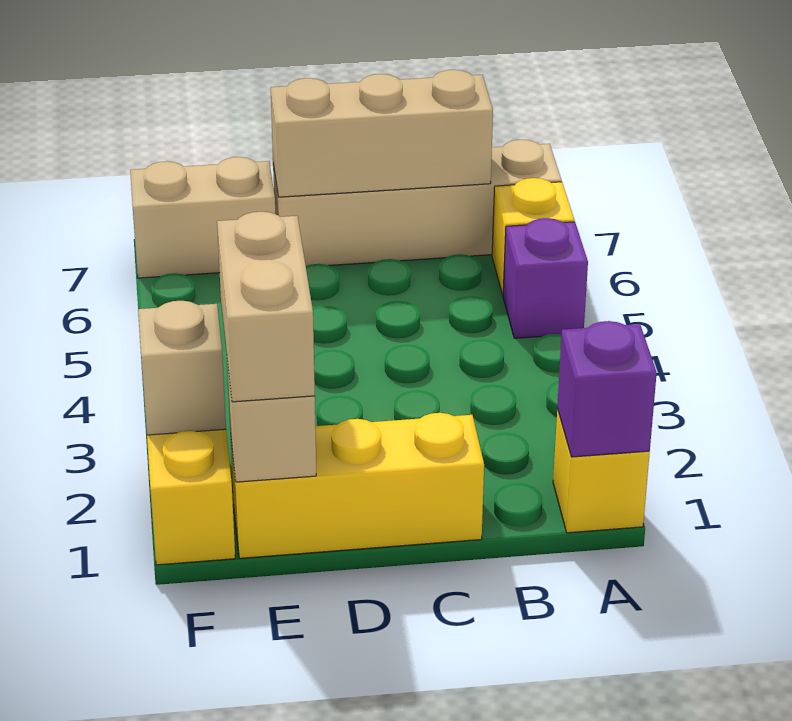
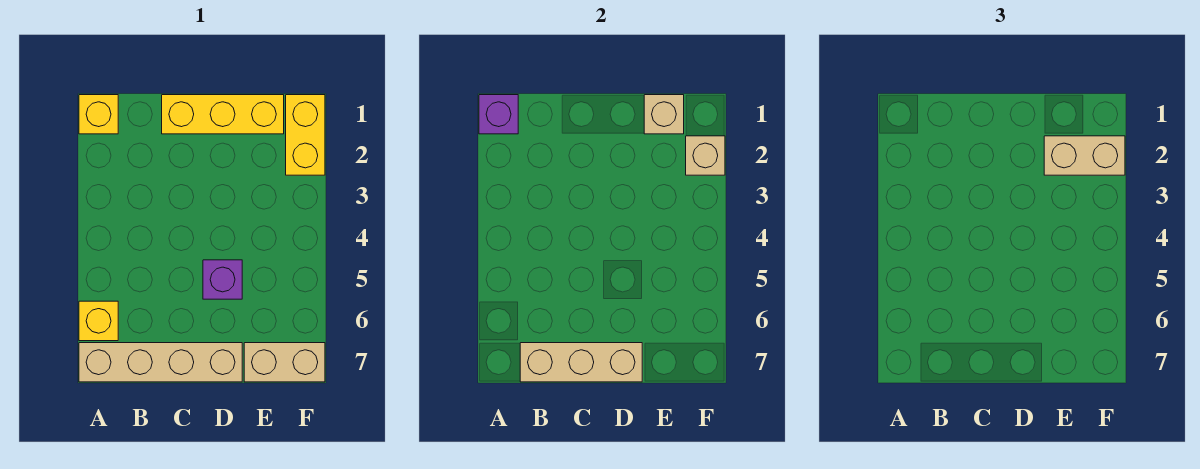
purple 1x1 brick [503,218,588,338] -> purple 1x1 brick moved to [203,260,242,299]
tan 1x2 brick [217,212,315,402] -> tan 1x2 brick turned to [1044,136,1125,175]

